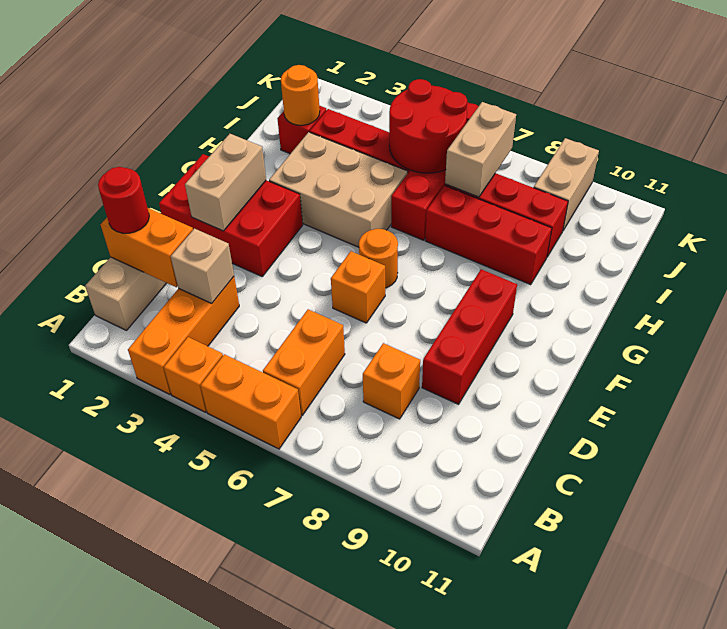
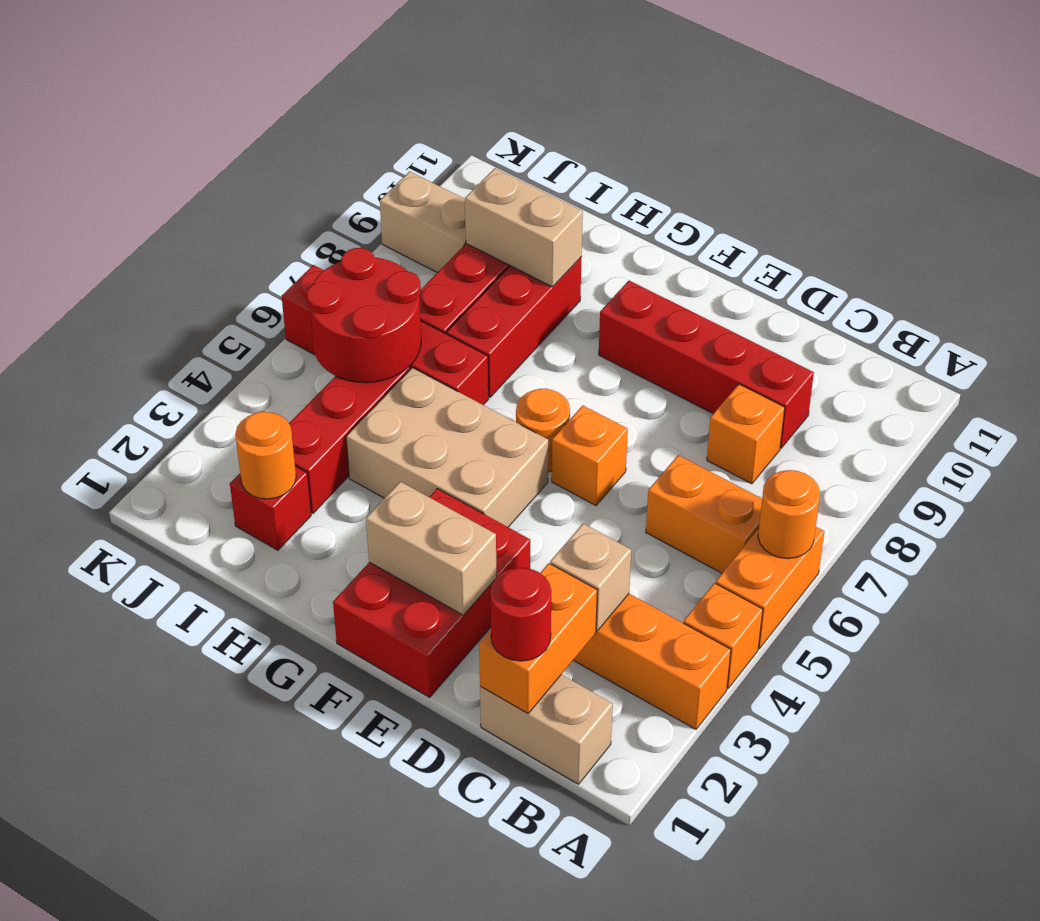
none -> orange 1x1 round brick [758,470,820,559]
red 1x3 brick [422,269,517,404] -> red 1x4 brick [599,281,814,448]
tan 2x3 brick [269,132,408,247] -> tan 2x3 brick turned to [346,368,548,527]
tan 1x2 brick [445,102,516,197] -> tan 1x2 brick moved to [465,168,583,287]

